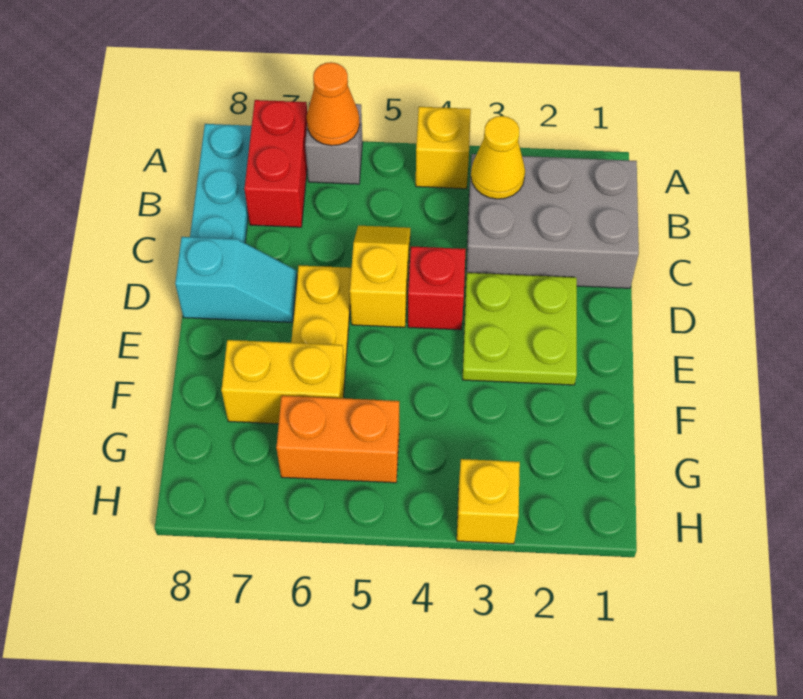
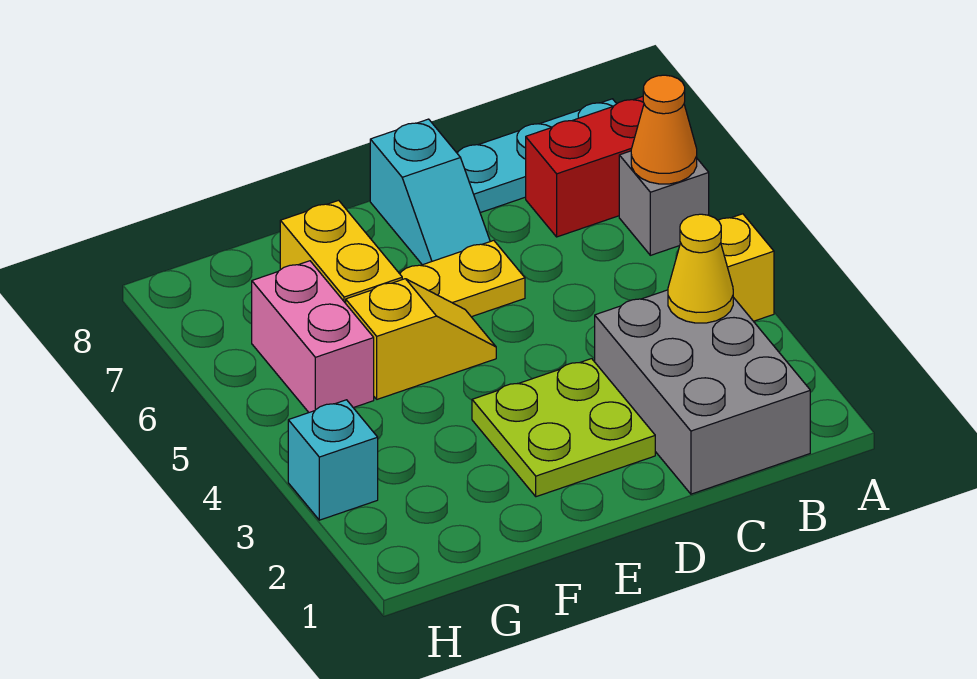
yellow 1x2 slope [350,226,410,327] -> yellow 1x2 slope moved to [346,279,496,399]
red 1x1 brick [408,246,466,330] -> none
orange 1x2 brick [276,396,399,483] -> pink 1x2 brick [252,261,374,412]
yellow 1x1 brick [457,459,520,544] -> cyan 1x1 brick [288,400,378,520]

